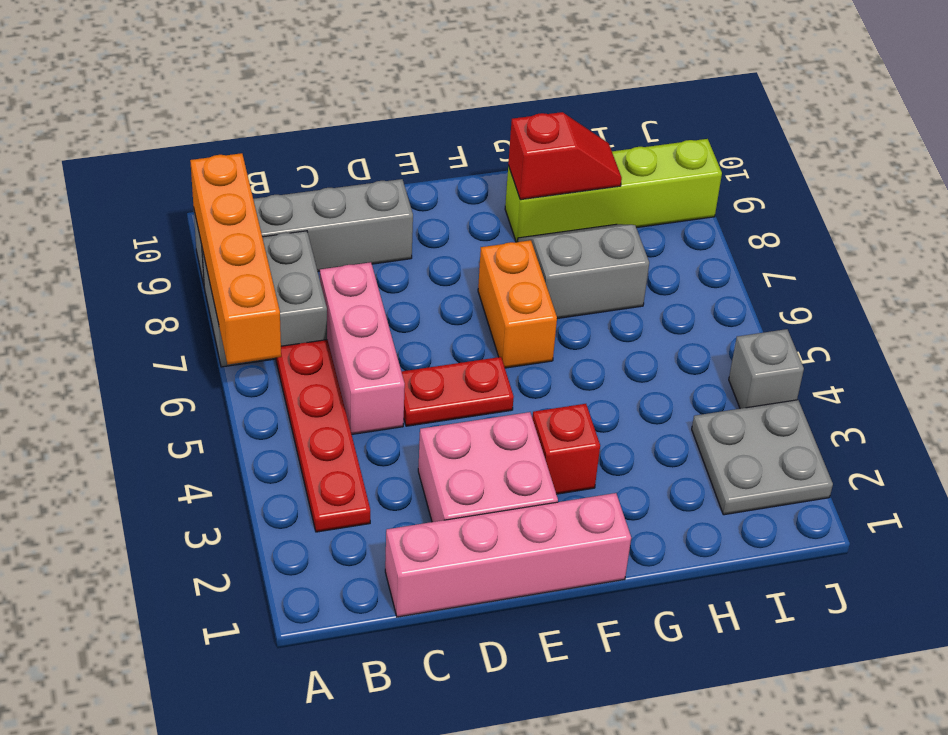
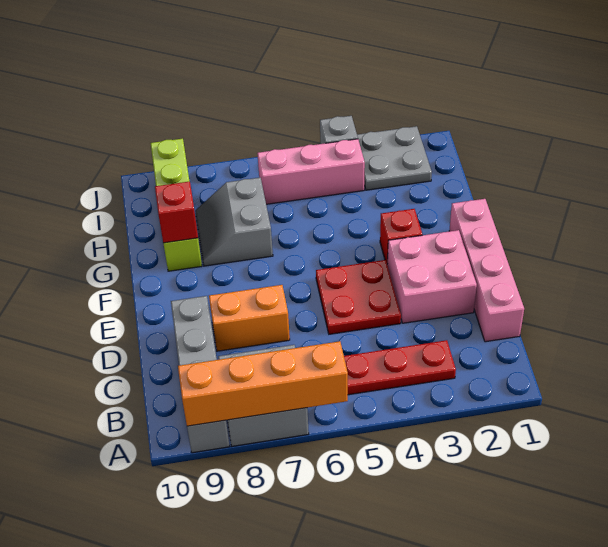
pink 1x3 brick [320,262,405,434] -> pink 1x3 brick moved to [257,139,365,204]
red 1x2 plate [401,357,514,426] -> red 2x2 plate [316,260,401,334]
orange 1x2 brick [478,240,557,368] -> orange 1x2 brick moved to [209,285,290,351]

